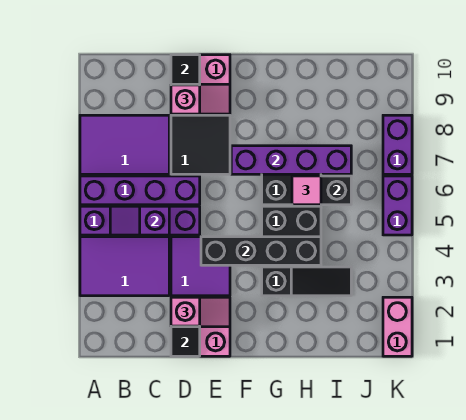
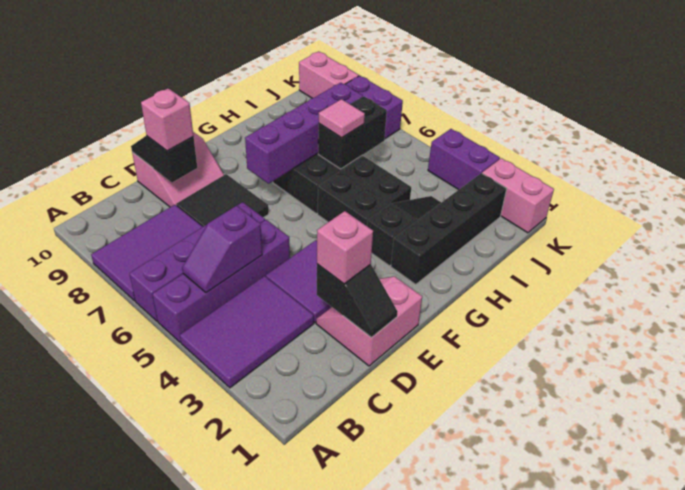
black 1x4 brick [201,237,321,265] -> black 1x4 brick moved to [391,173,507,284]
purple 1x2 brick [383,176,412,235] -> purple 1x2 brick moved to [428,129,500,190]
none -> pink 1x2 brick [299,51,359,98]

